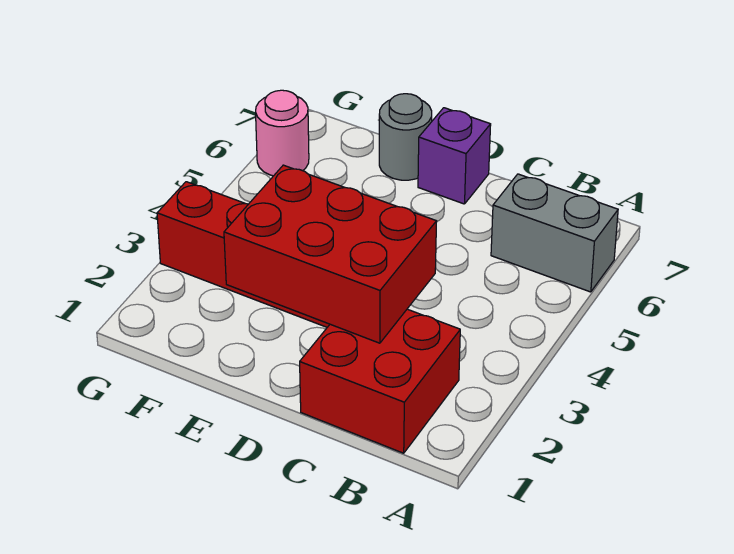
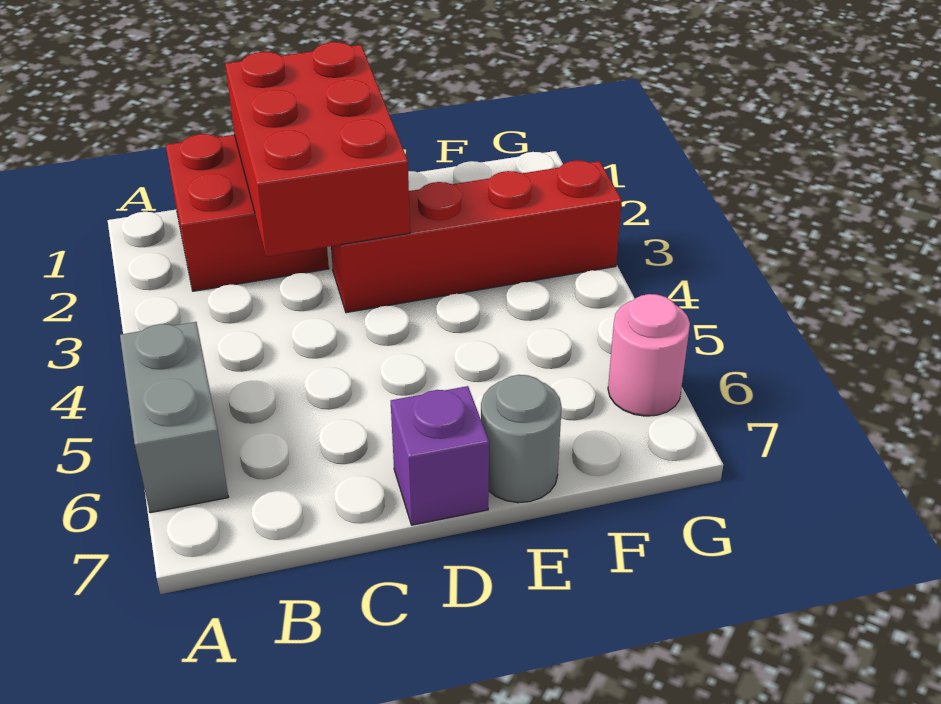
grey 1x2 brick [491,174,618,292] -> grey 1x2 brick turned to [120,322,228,513]
red 2x3 brick [224,165,437,343] -> red 2x3 brick turned to [225,42,410,257]

